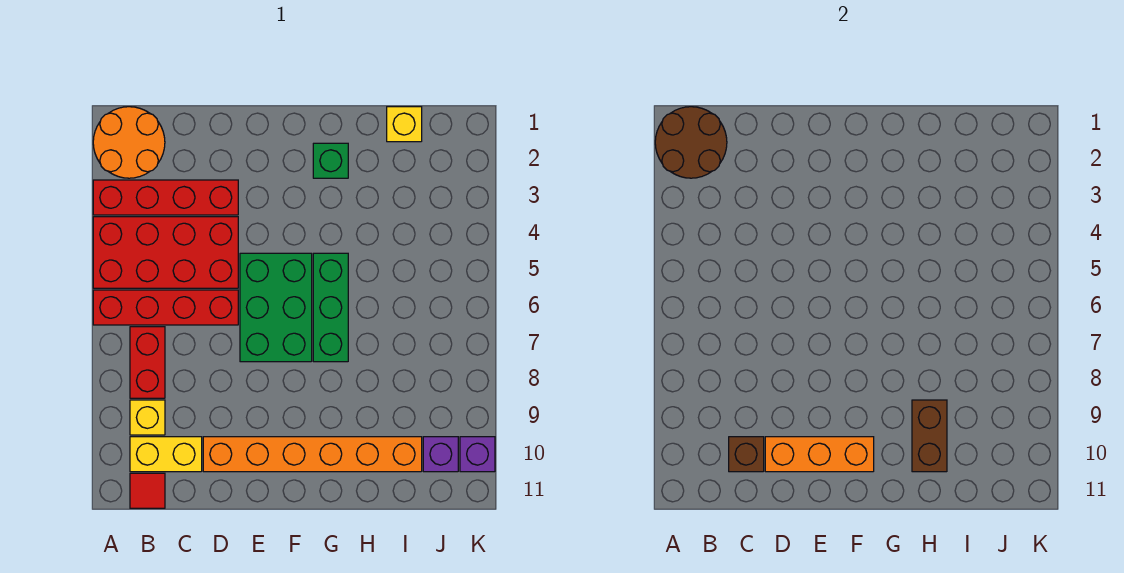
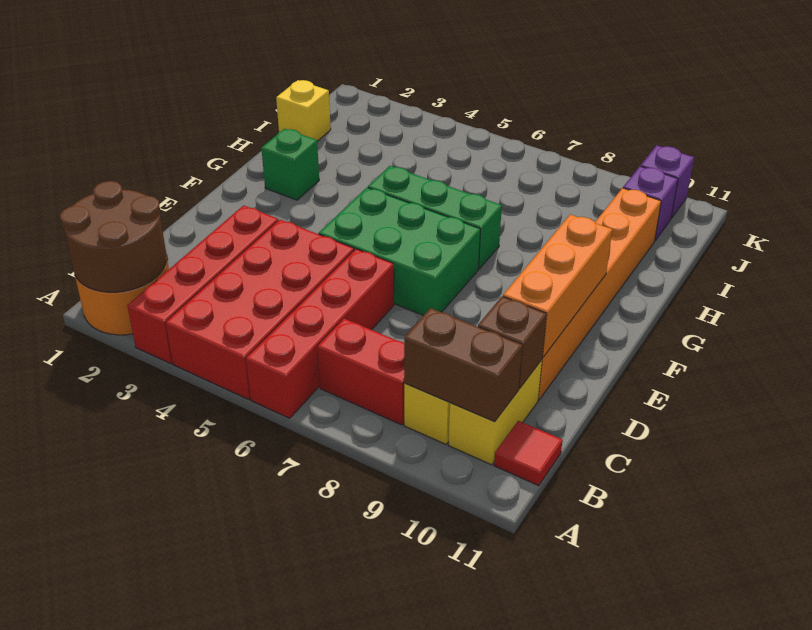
brown 1x2 brick [912,400,947,472] -> brown 1x2 brick moved to [404,308,522,422]

